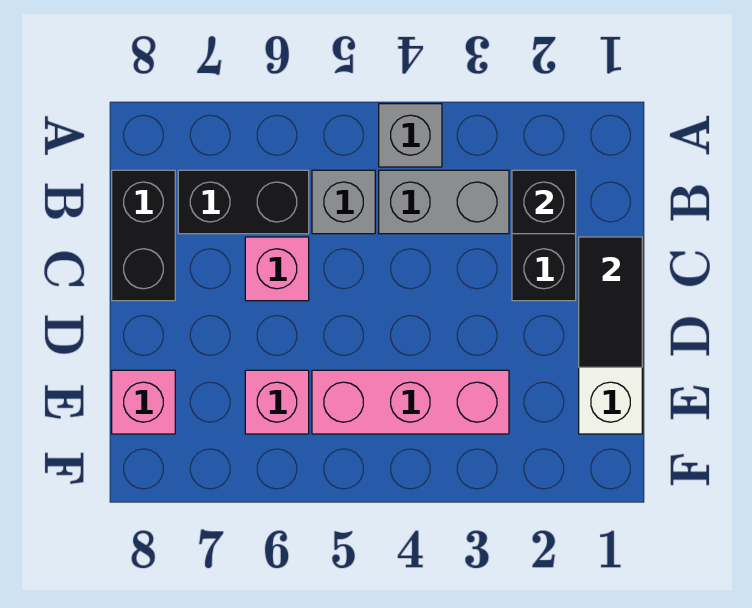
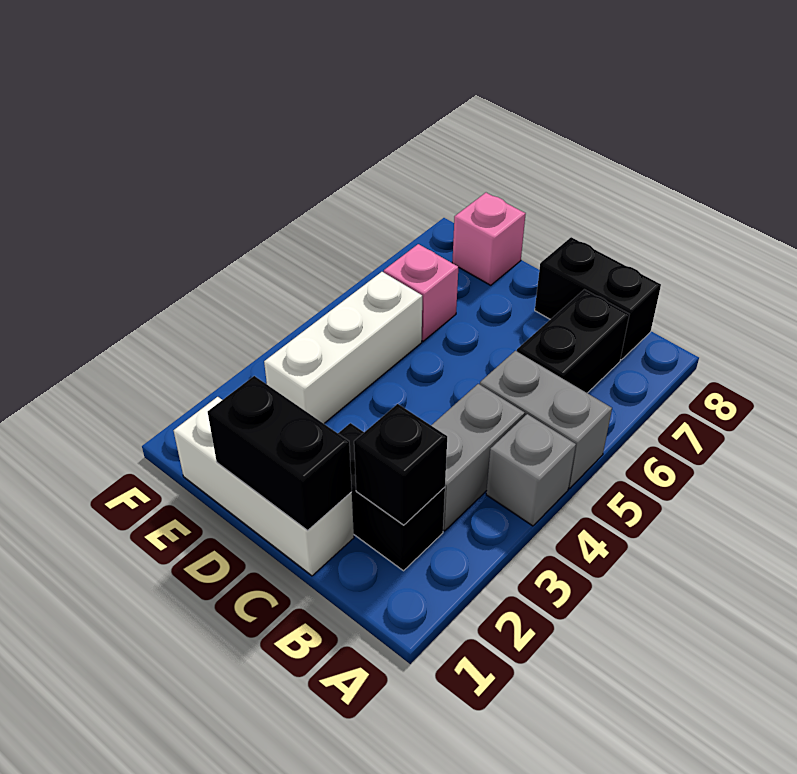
grey 1x1 brick [312,170,375,234] -> grey 1x2 brick [480,351,612,488]
black 1x2 tile [579,237,642,367] -> black 1x2 brick [208,376,352,531]
pink 1x1 brick [245,237,309,301] -> none
pink 1x3 brick [312,370,509,434] -> white 1x3 brick [264,272,422,424]

